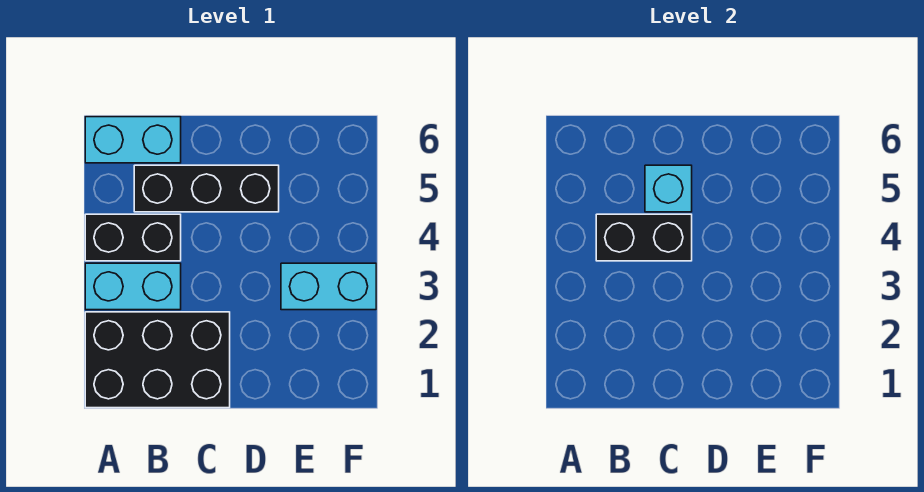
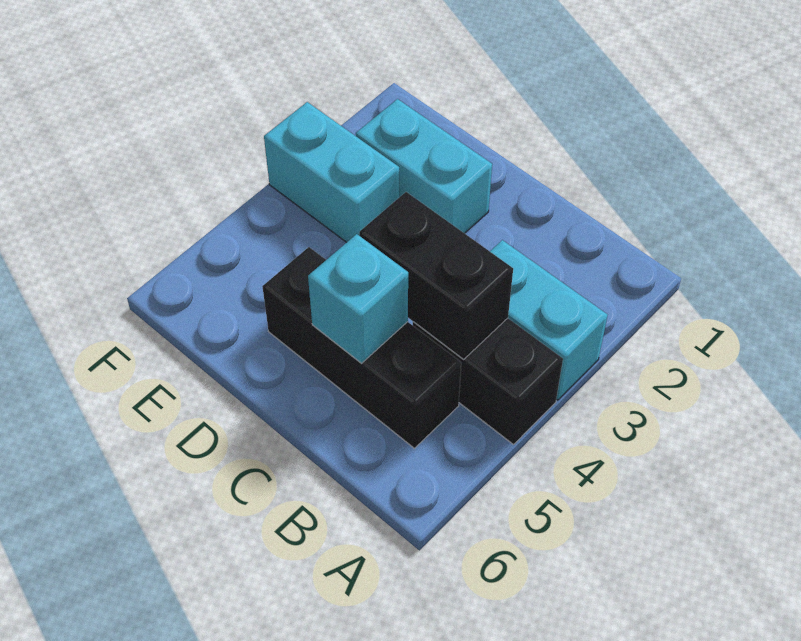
black 2x3 brick [85,312,230,408] -> none
cyan 1x2 brick [85,117,181,163] -> cyan 1x2 brick moved to [356,99,492,233]

